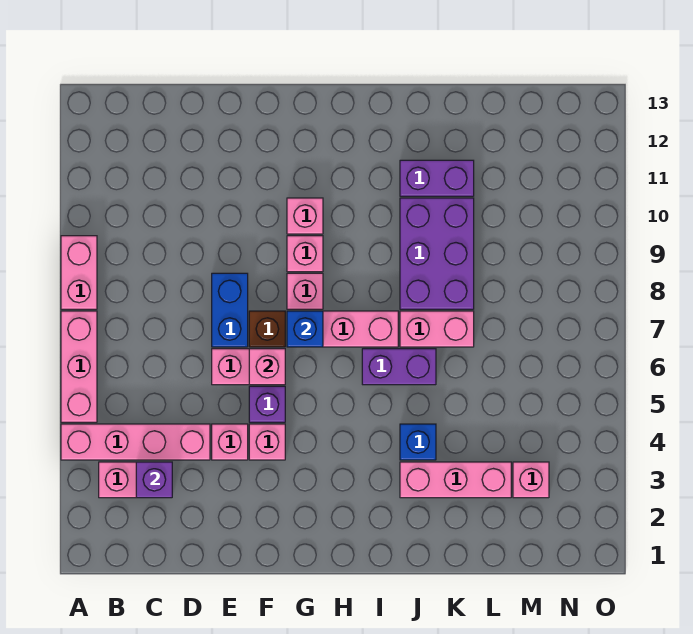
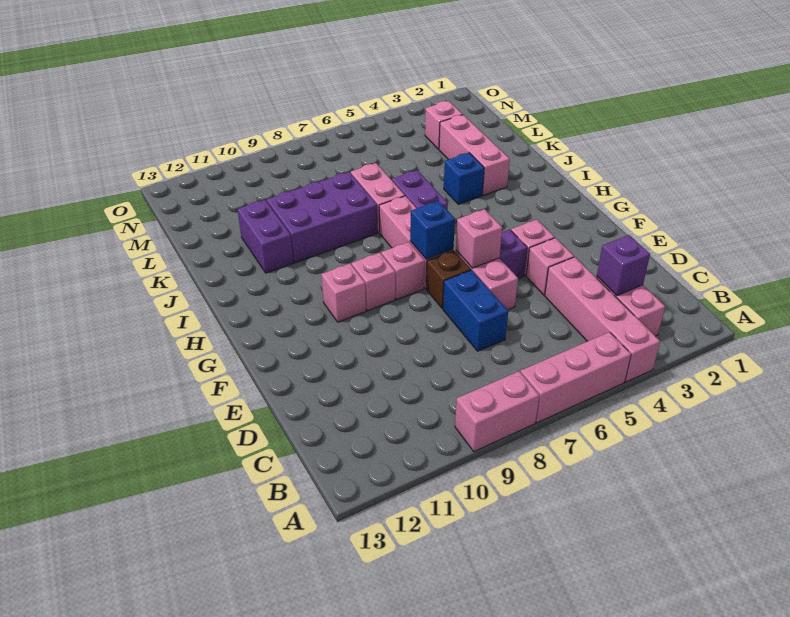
blue 1x2 brick [212,273,248,347] -> blue 1x2 brick turned to [443,270,508,351]

